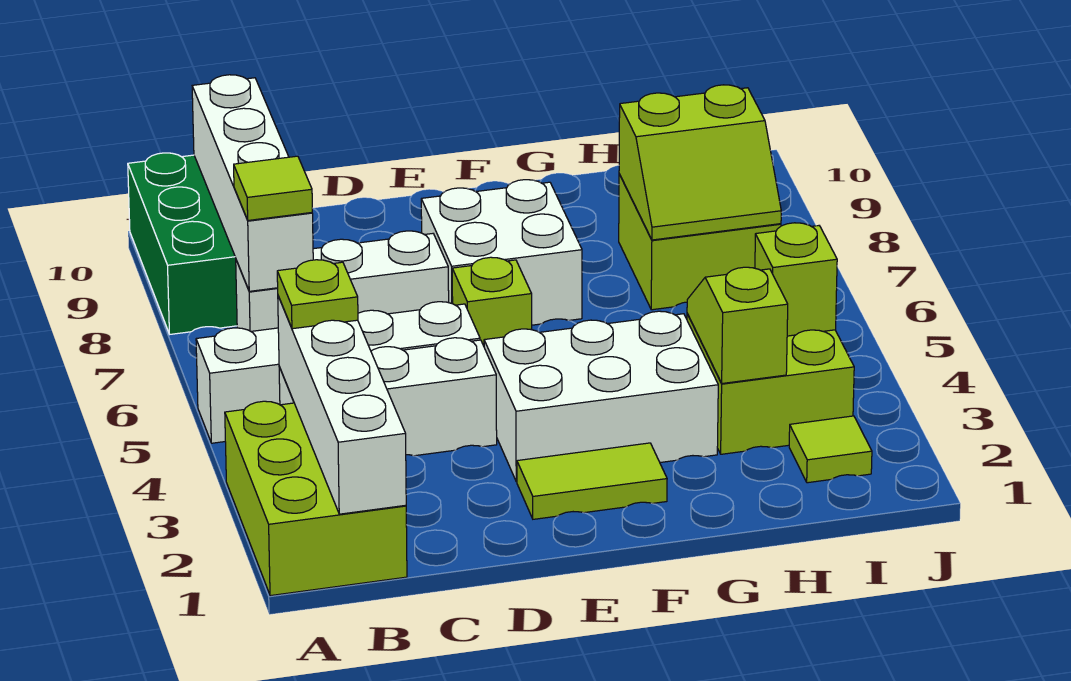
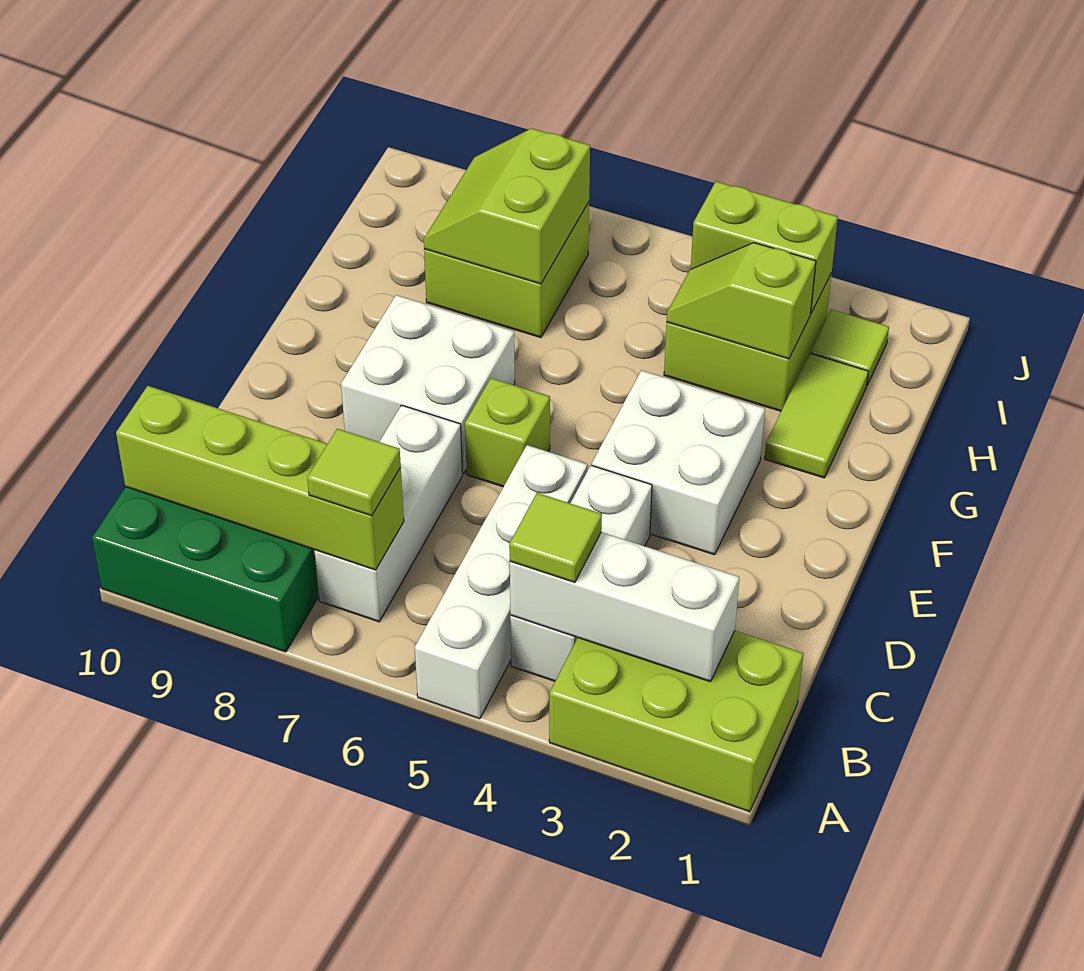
white 1x4 brick [278,296,406,514] -> white 1x3 brick [510,532,739,682]
lime 1x1 plate [277,260,358,329] -> lime 1x1 tile [509,493,602,582]
white 1x4 brick [192,75,313,291] -> lime 1x4 brick [116,386,404,570]
lime 1x2 tile [517,443,667,519] -> lime 1x2 tile moved to [765,353,868,478]
white 2x3 brick [484,311,718,482] -> white 2x2 brick [592,370,765,555]
lime 2x2 slope [619,85,781,240] -> lime 2x2 slope turned to [424,128,590,284]
lime 1x1 brick [755,223,837,336] -> lime 1x2 brick [691,182,838,314]

